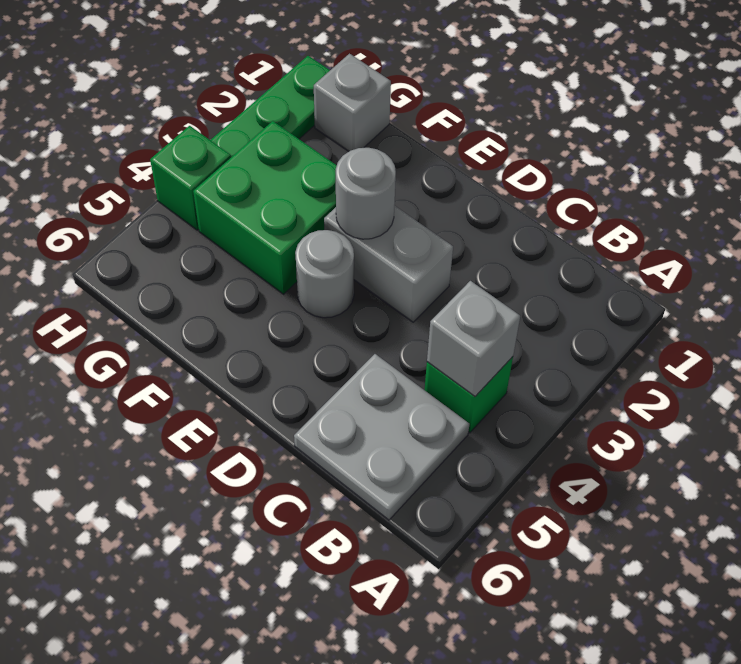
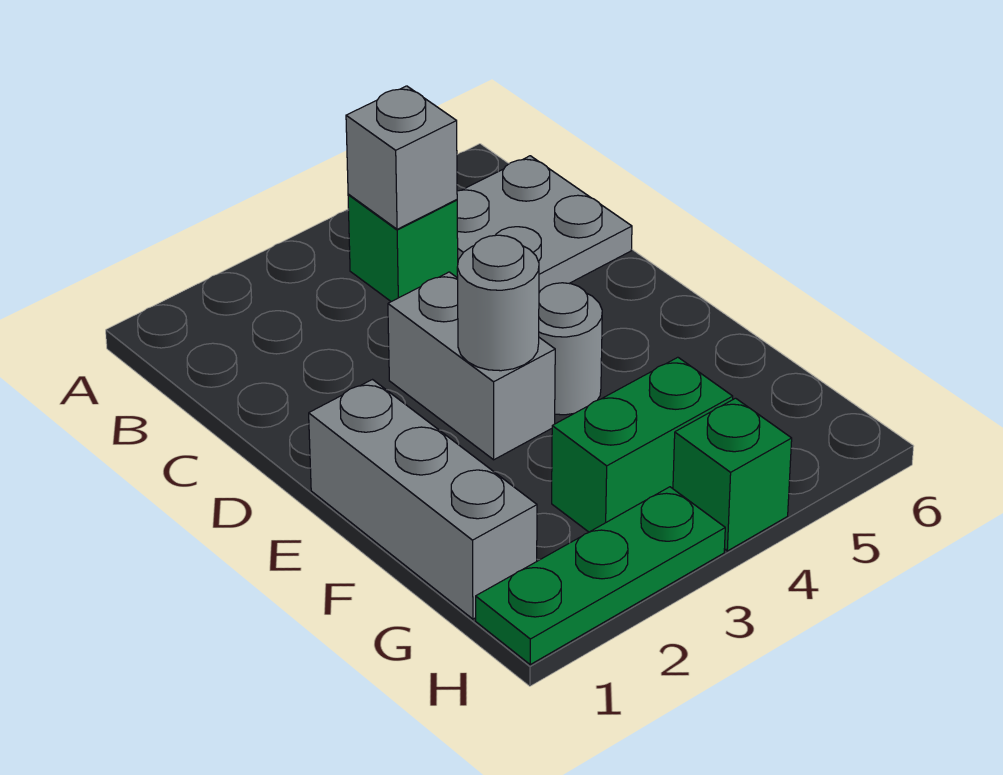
green 2x2 brick [193,121,337,294] -> green 1x2 brick [552,357,733,532]
grey 1x1 brick [314,54,391,151] -> grey 1x3 brick [309,380,537,619]

